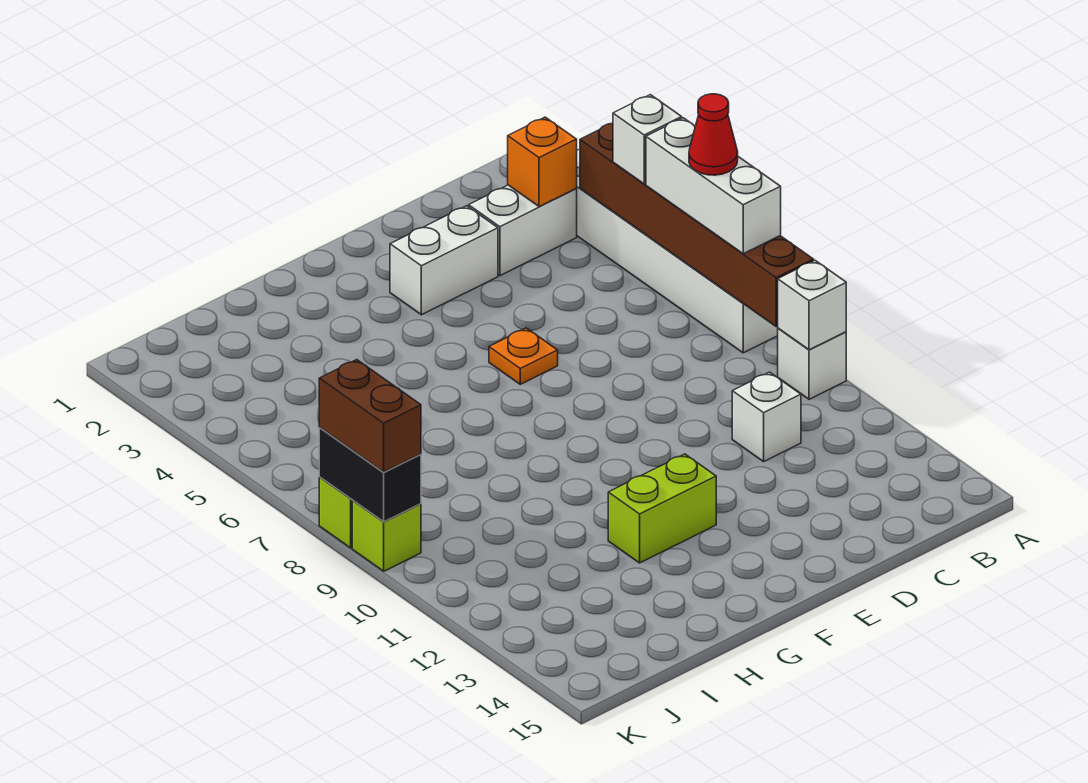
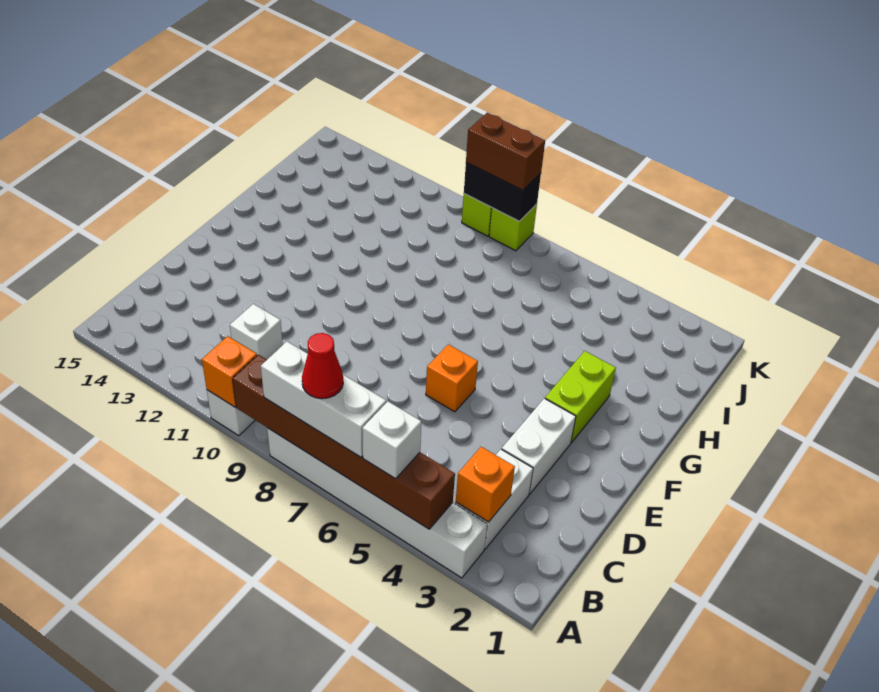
white 1x1 brick [778,261,846,350] -> orange 1x1 brick [202,336,257,407]
orange 1x1 plate [489,328,558,384] -> orange 1x1 brick [426,344,478,412]
lime 1x2 brick [608,454,716,563] -> lime 1x2 brick moved to [545,351,616,443]

